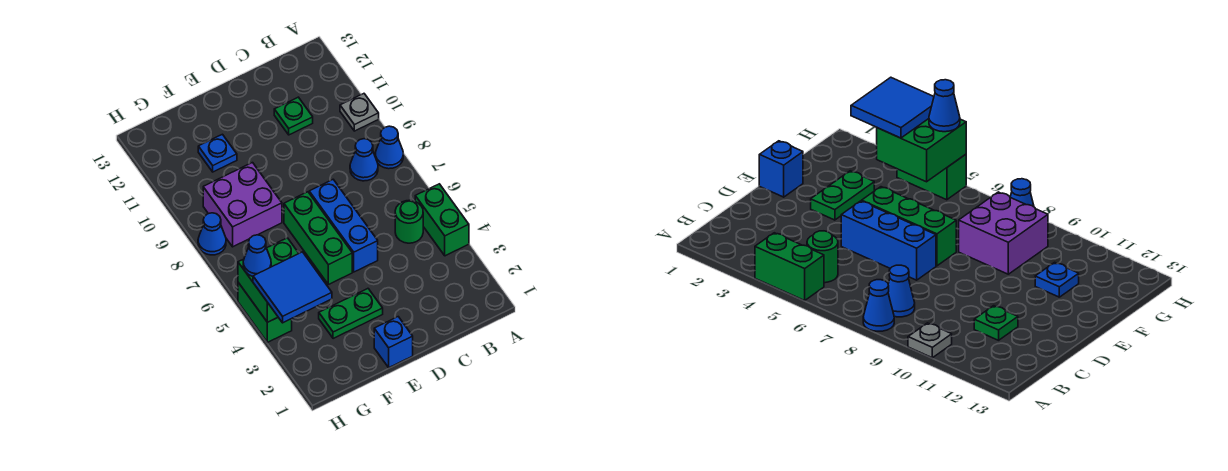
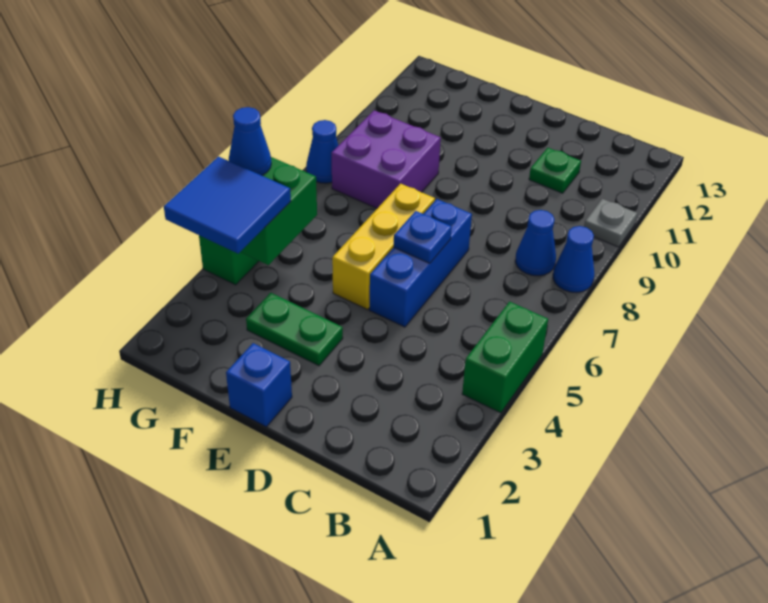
green 1x1 round brick [395,200,423,243] -> none
green 1x3 brick [284,192,352,284] -> yellow 1x3 brick [332,184,435,309]
blue 1x1 plate [198,134,237,172] -> blue 1x1 plate moved to [394,211,452,263]

